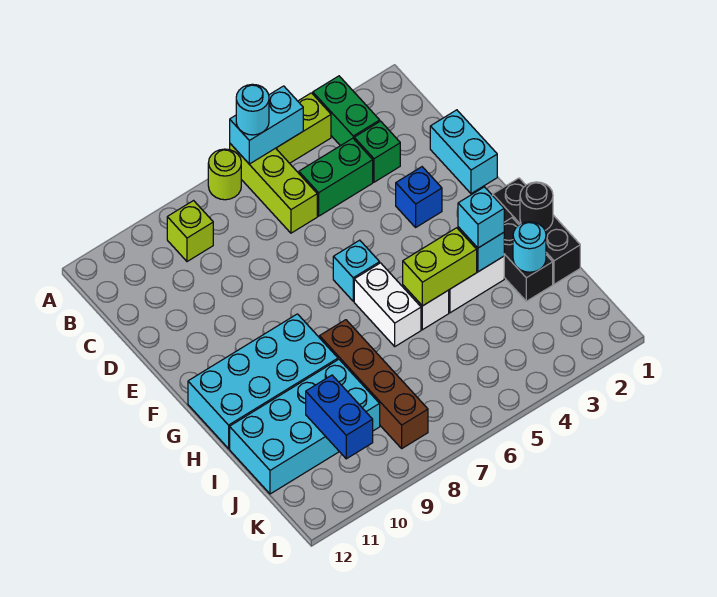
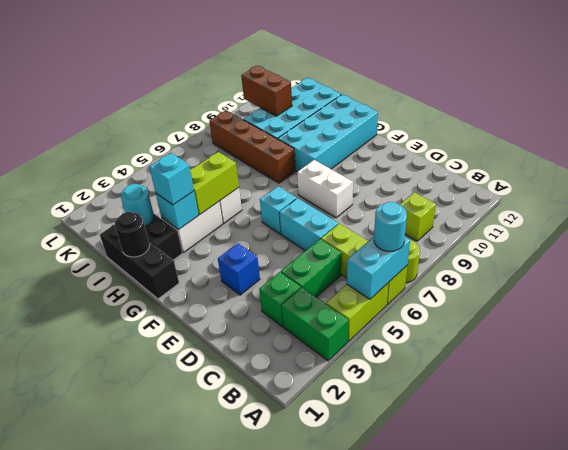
cyan 1x2 brick [430,110,497,194] -> cyan 1x2 brick moved to [279,198,338,251]
white 1x2 brick [354,263,421,346] -> white 1x2 brick moved to [297,160,353,218]
blue 1x2 brick [306,375,373,459] -> brown 1x2 brick [241,66,292,116]

